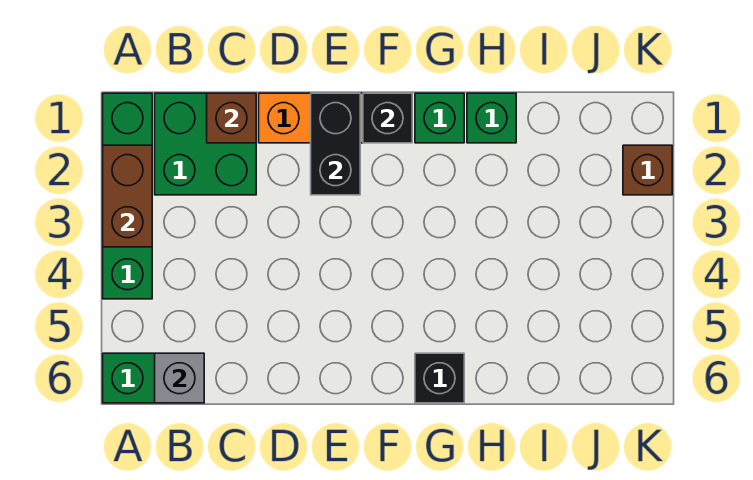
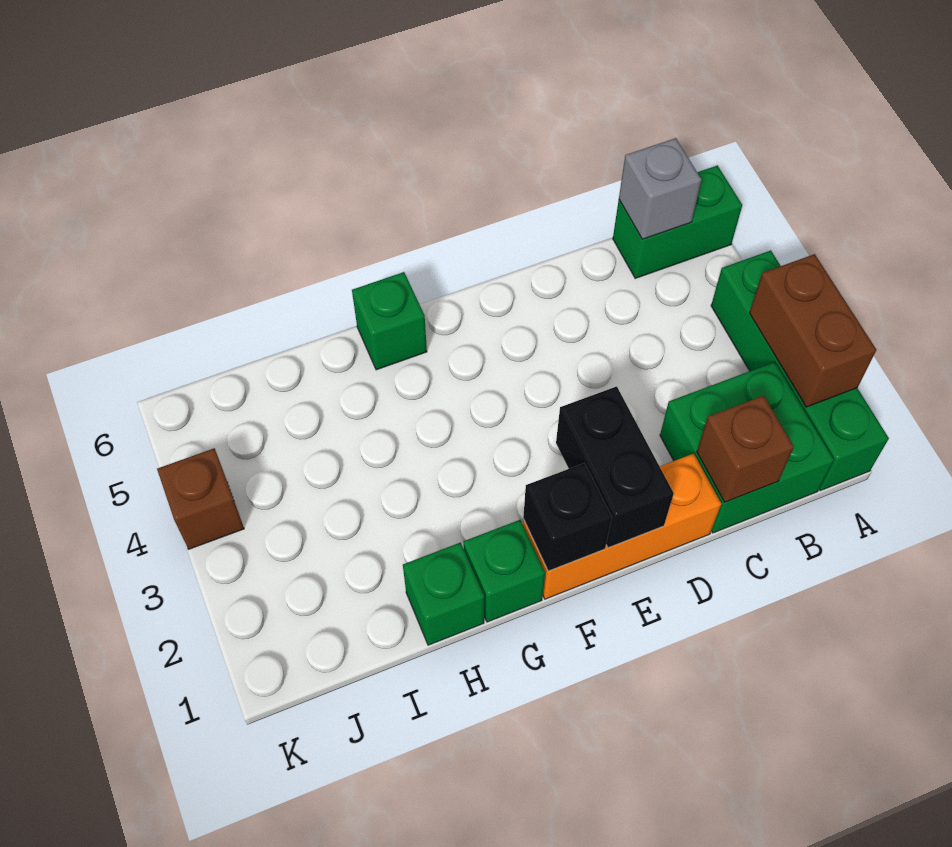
black 1x1 brick [415,353,464,403] -> green 1x1 brick [352,272,427,370]
brown 1x1 brick [623,145,672,195] -> brown 1x1 brick moved to [157,448,244,549]

